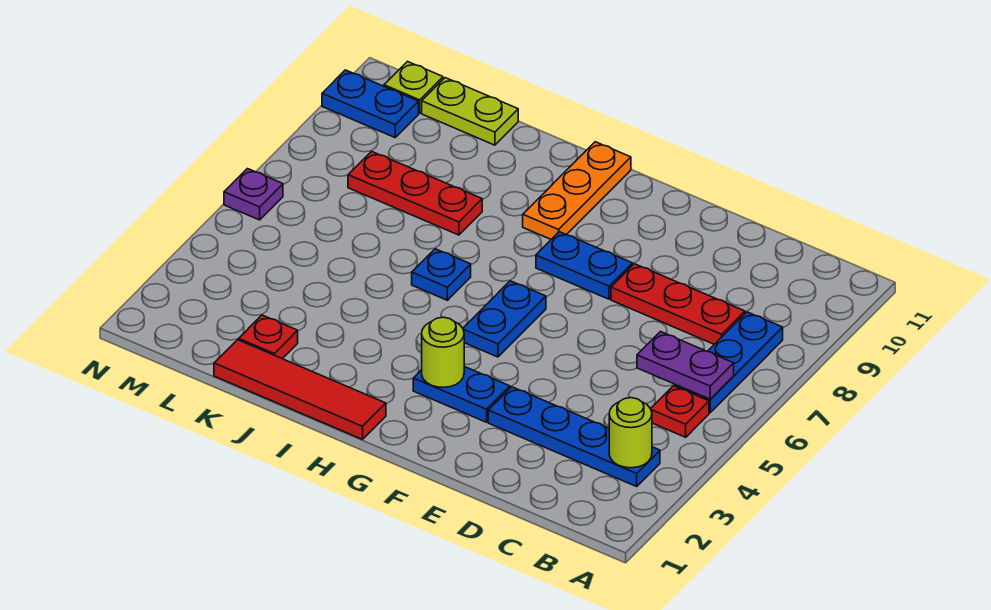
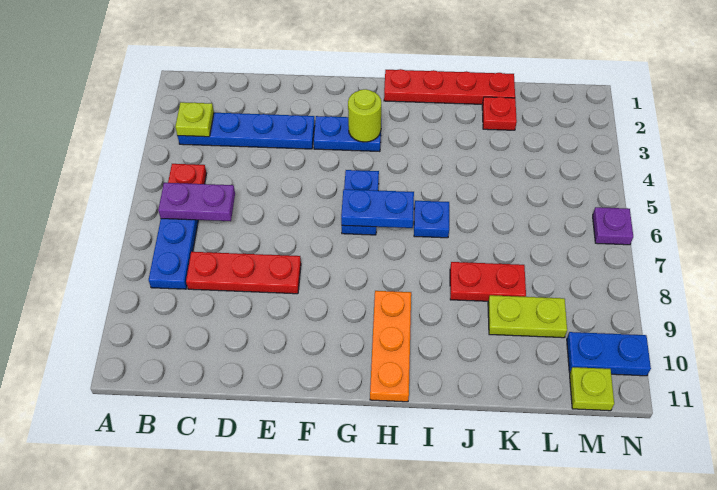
lime 1x1 round brick [609,398,652,468] -> lime 1x1 plate [175,102,214,137]
blue 1x2 plate [536,232,632,299] -> blue 1x2 plate moved to [341,189,414,228]
red 1x4 tile [214,340,386,439] -> red 1x4 plate [384,69,515,104]
red 1x3 plate [348,151,482,235] -> red 1x2 plate [450,262,526,301]
lime 1x2 plate [422,78,518,145] -> lime 1x2 plate moved to [488,295,567,338]

